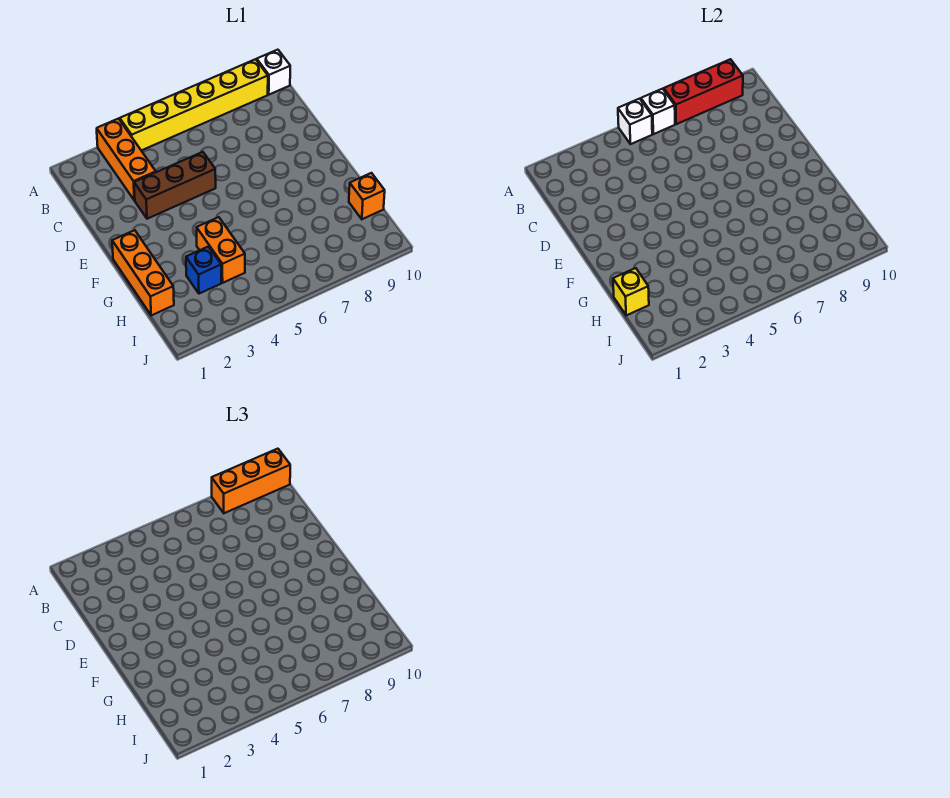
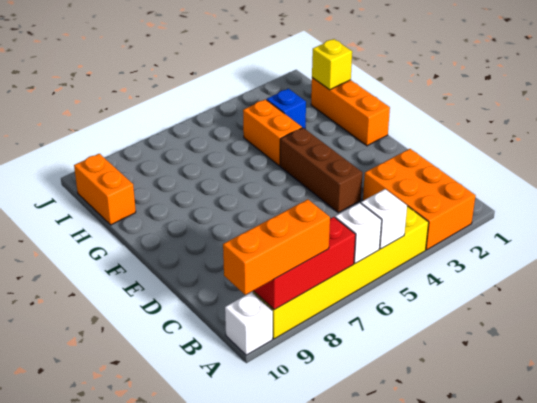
orange 1x3 brick [97,119,156,200] -> orange 2x3 brick [363,149,476,250]
brown 1x3 brick [134,152,216,219] -> brown 1x3 brick turned to [280,128,363,213]
orange 1x1 brick [349,173,385,219] -> orange 1x2 brick [74,154,136,225]

